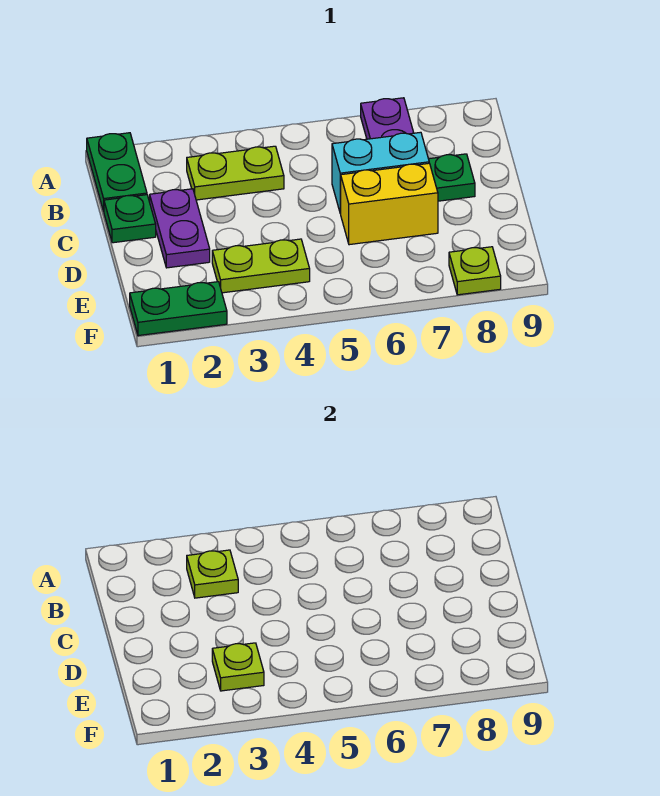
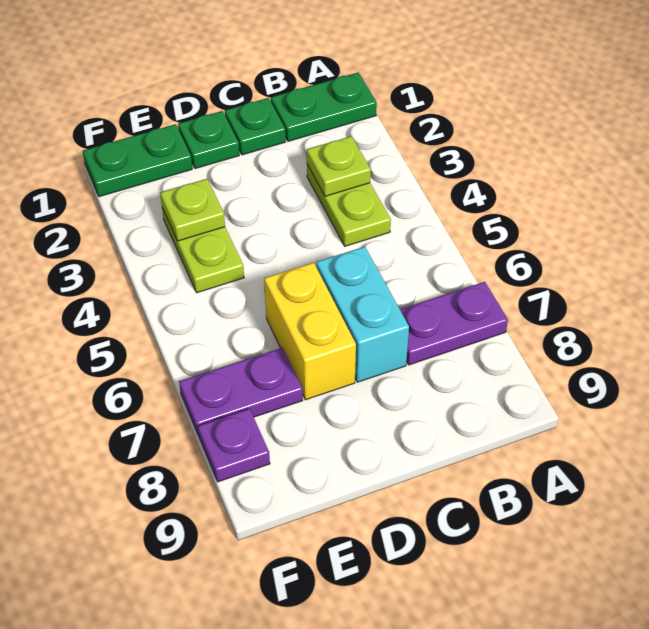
purple 1x2 plate [150,189,210,268] -> purple 1x2 plate moved to [179,348,303,436]
green 1x1 plate [429,154,475,201] -> green 1x1 plate moved to [178,111,239,169]
green 1x2 plate [130,282,227,336] -> green 1x2 plate turned to [83,124,192,197]
lime 1x1 plate [449,247,501,295] -> purple 1x1 plate [198,409,270,482]

